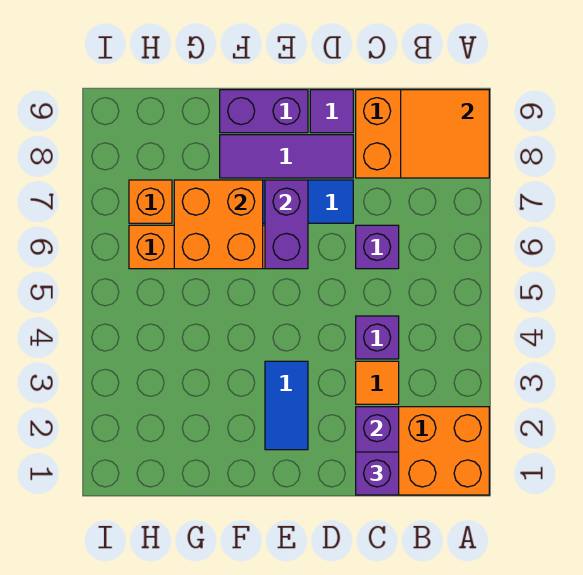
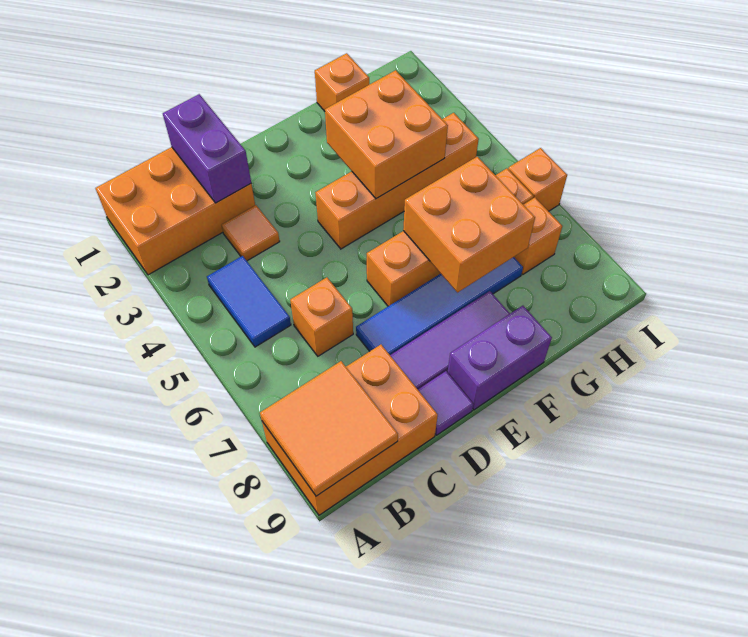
purple 1x1 brick [356,452,399,495] -> none
purple 1x1 brick [356,316,399,359] -> none
purple 1x1 brick [356,225,399,269] -> orange 1x1 brick [290,277,353,356]
blue 1x2 tile [265,361,308,450] -> blue 1x2 tile moved to [207,256,291,347]
none -> orange 1x4 brick [315,113,479,249]
purple 1x2 brick [265,180,308,269] -> none
none -> orange 2x2 brick [325,70,448,199]
none -> orange 1x1 brick [315,53,369,111]
none -> orange 1x1 brick [508,148,567,211]

